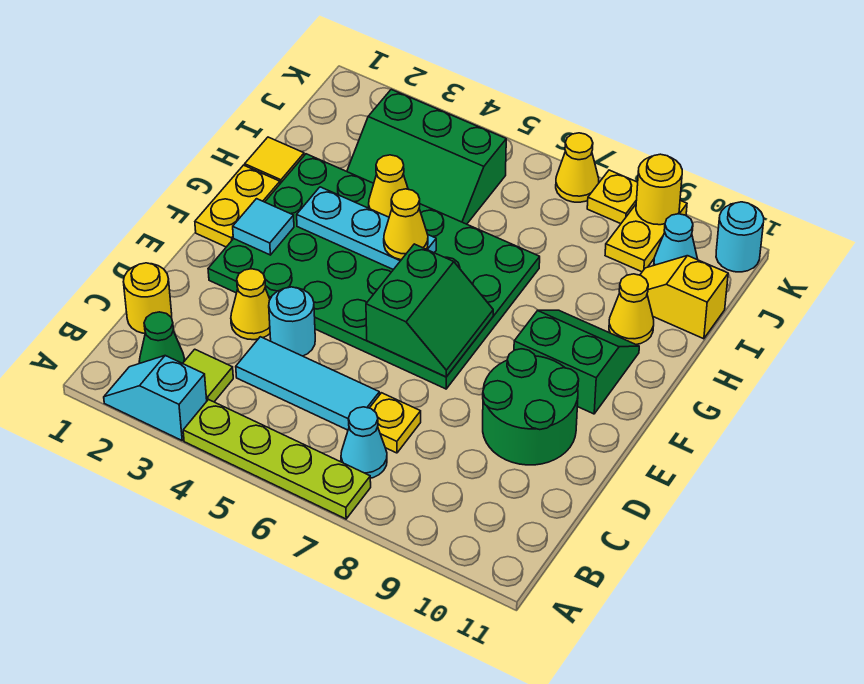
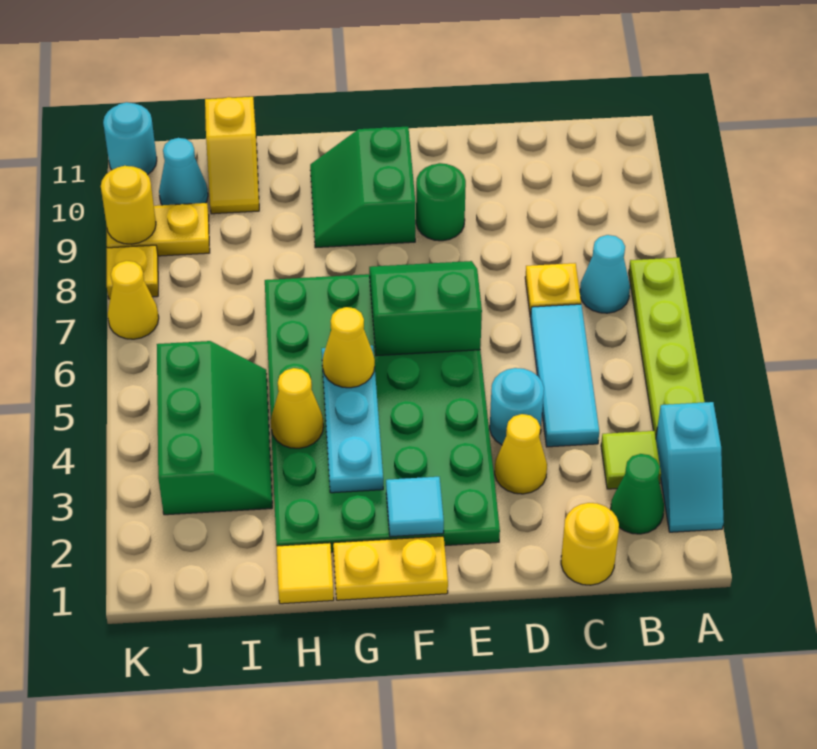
green 2x2 round brick [483,349,579,465] -> green 1x1 round brick [416,163,466,241]
yellow 1x1 cone [609,274,654,344] -> none

